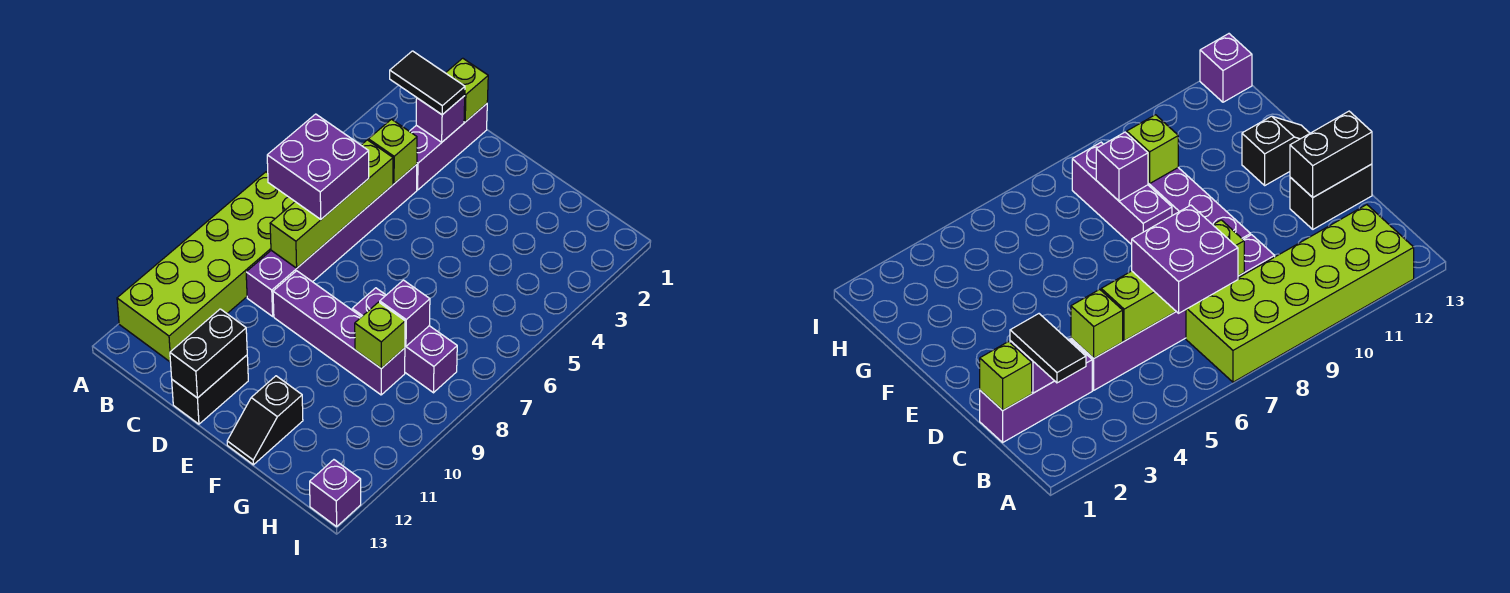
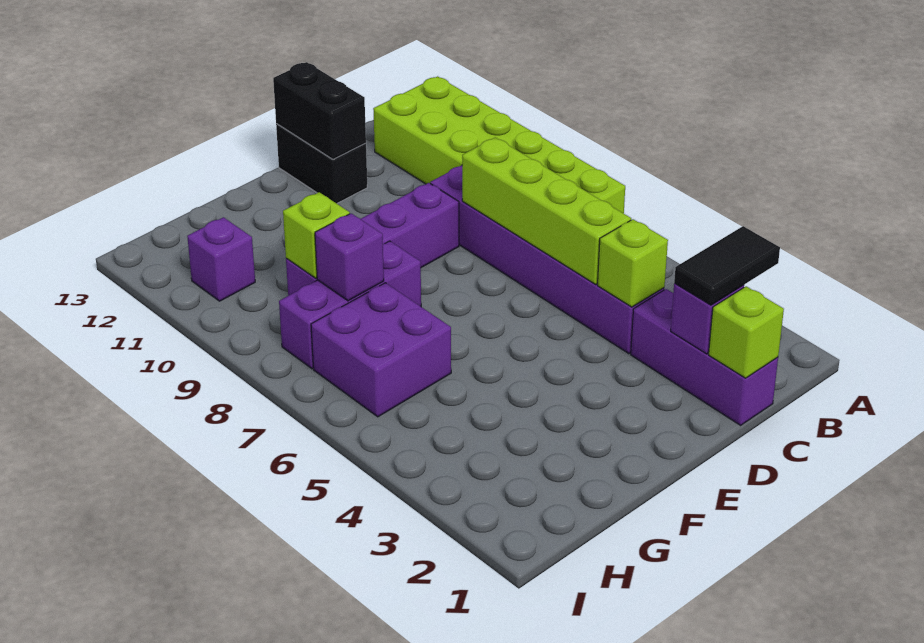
purple 2x2 brick [267,114,369,219] -> purple 2x2 brick moved to [311,283,451,417]
black 1x2 slope [227,376,303,465] -> none
purple 1x1 brick [310,460,361,526] -> purple 1x1 brick moved to [187,217,255,301]

